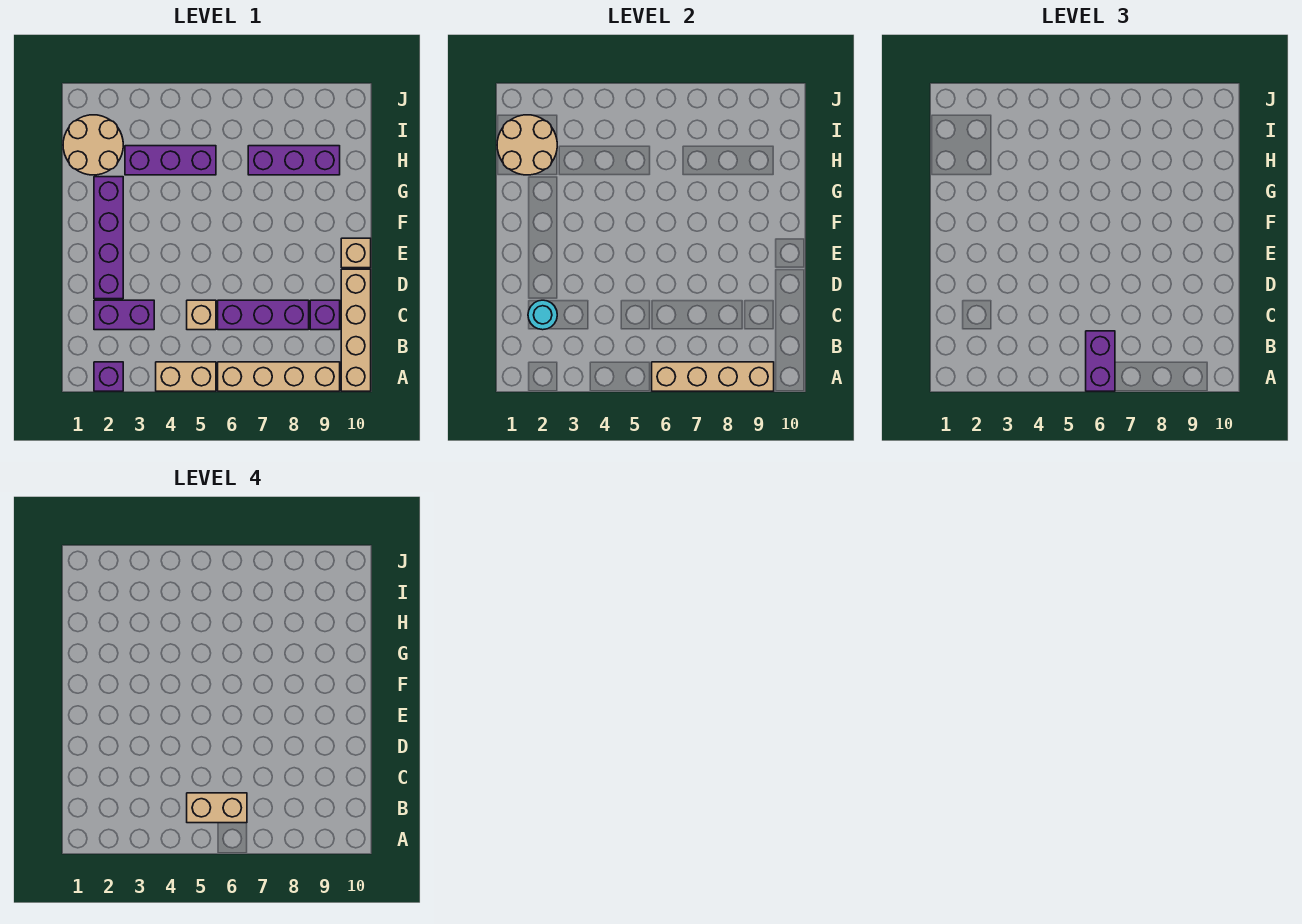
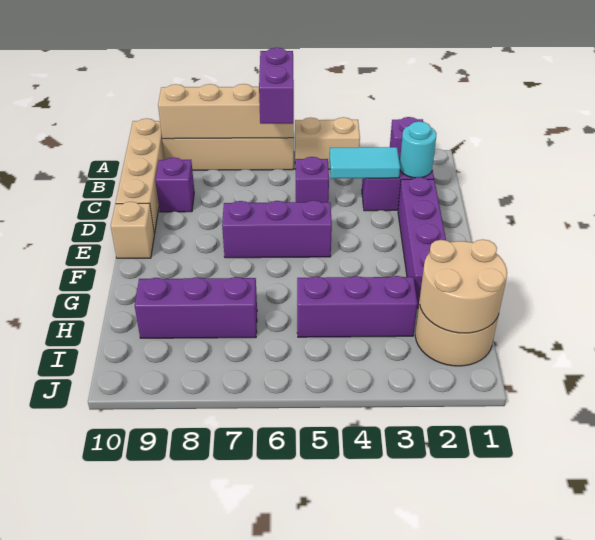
tan 1x2 brick [187,793,247,823] -> none
none -> cyan 1x2 tile [330,147,400,179]
tan 1x1 brick [187,300,216,330] -> purple 1x1 brick [295,157,329,202]
purple 1x3 brick [218,300,309,330] -> purple 1x3 brick moved to [222,200,332,258]

